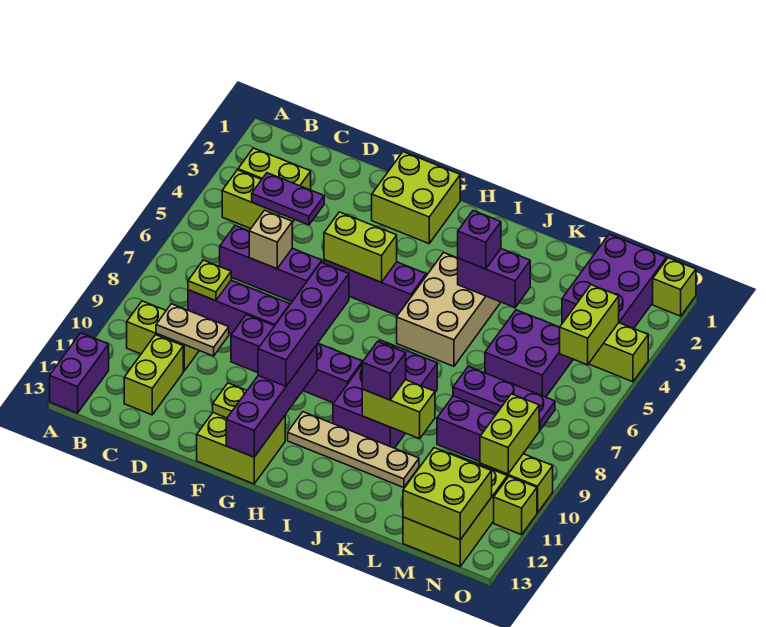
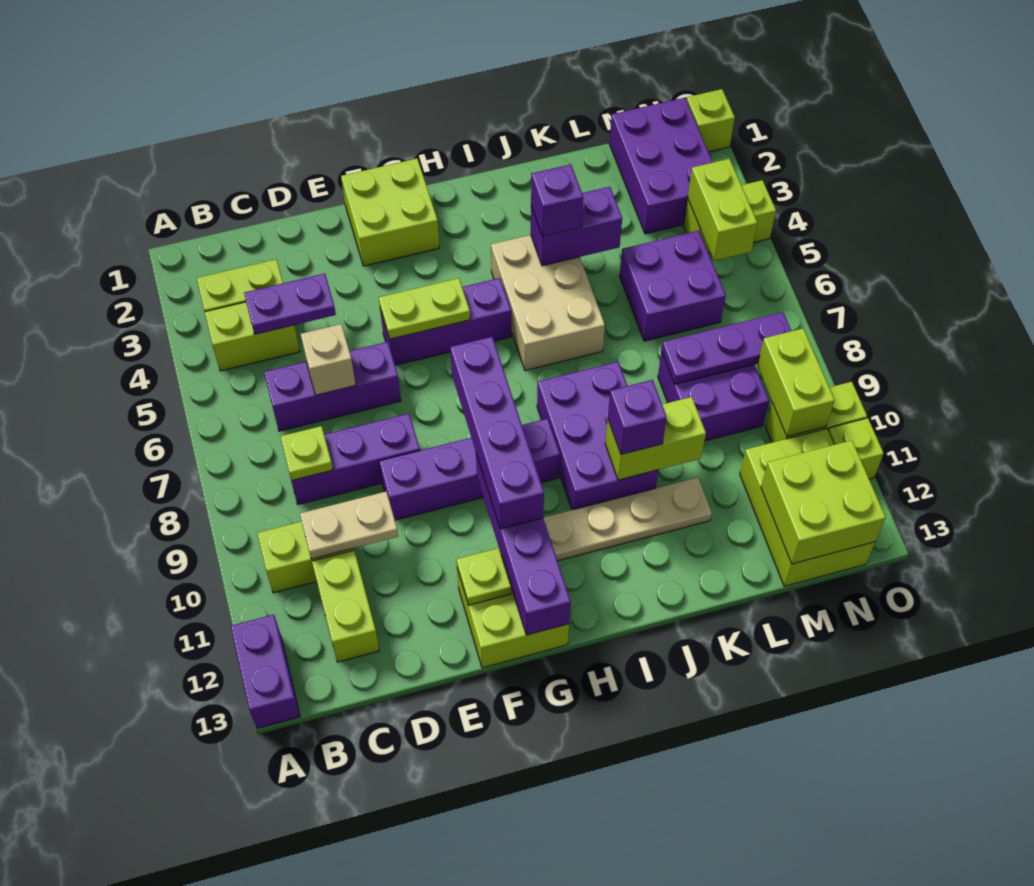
lime 1x2 brick [324,212,397,282] -> lime 1x2 plate [379,278,470,339]

